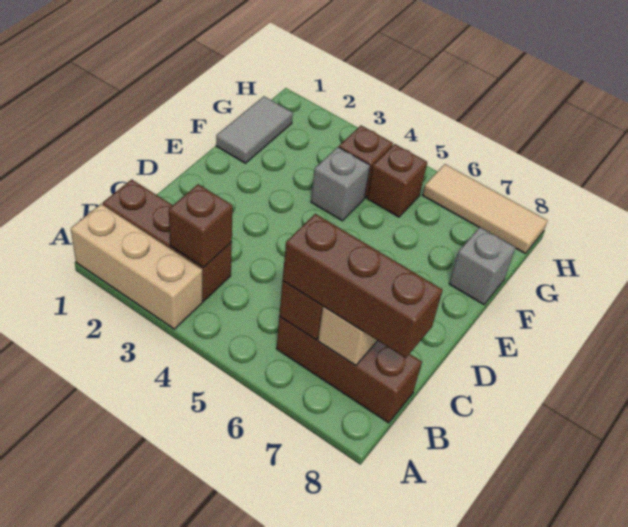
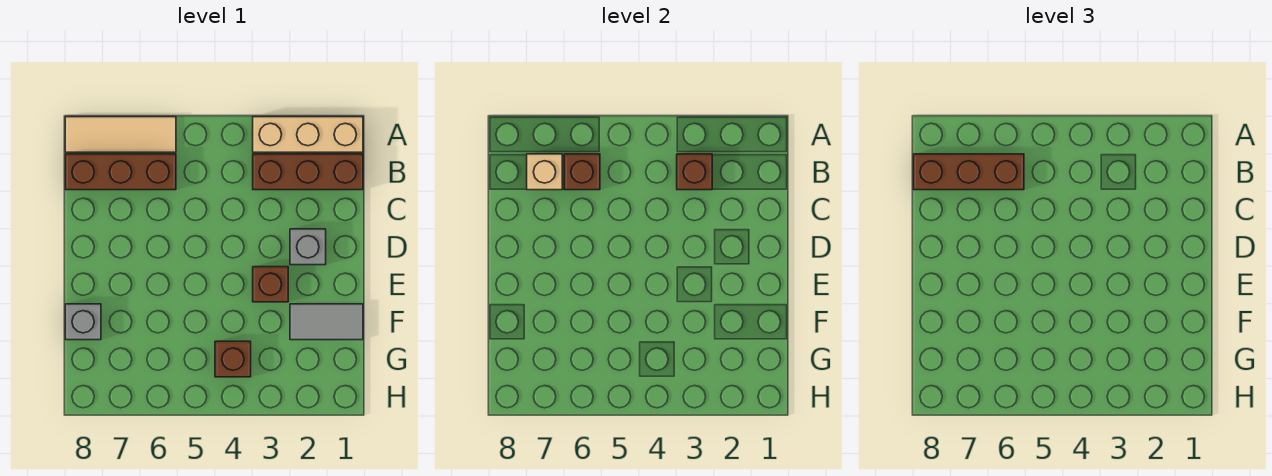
grey 1x2 tile [216,96,293,163] -> grey 1x2 tile turned to [290,304,363,340]
grey 1x1 brick [311,147,370,221] -> grey 1x1 brick moved to [290,229,326,265]
brown 1x1 brick [367,144,427,217] -> brown 1x1 brick moved to [253,267,288,302]
tan 1x3 tile [423,164,548,253] -> tan 1x3 tile moved to [65,117,176,152]

